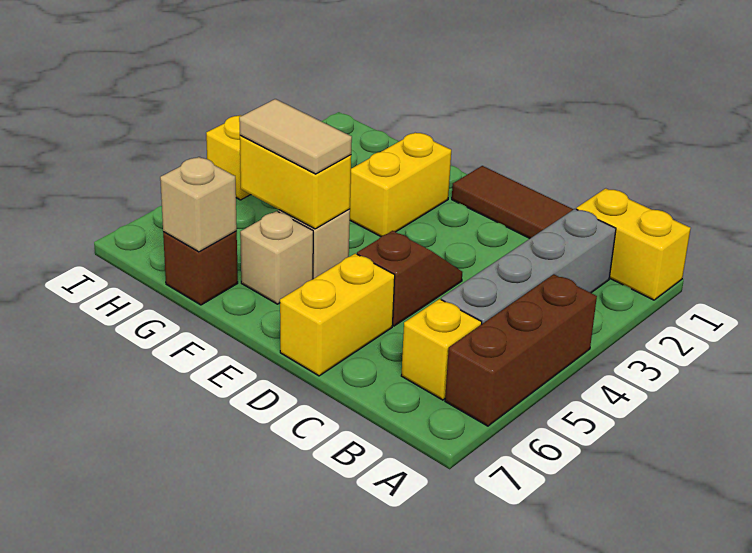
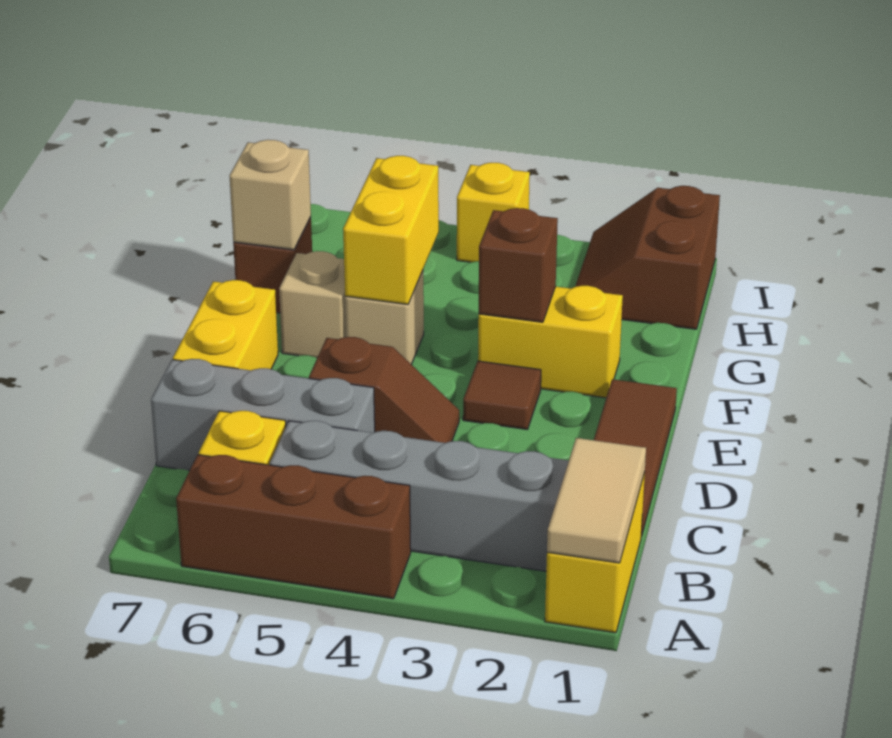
none -> grey 1x3 brick [151,359,375,471]
yellow 1x2 brick [280,253,395,376] -> yellow 1x2 brick turned to [173,280,278,370]
none -> brown 1x1 tile [463,361,541,429]
none -> brown 1x1 brick [479,208,558,322]
tan 1x2 tile [239,99,352,174] -> tan 1x2 tile moved to [547,438,646,563]
none -> brown 2x2 slope [575,186,720,329]

